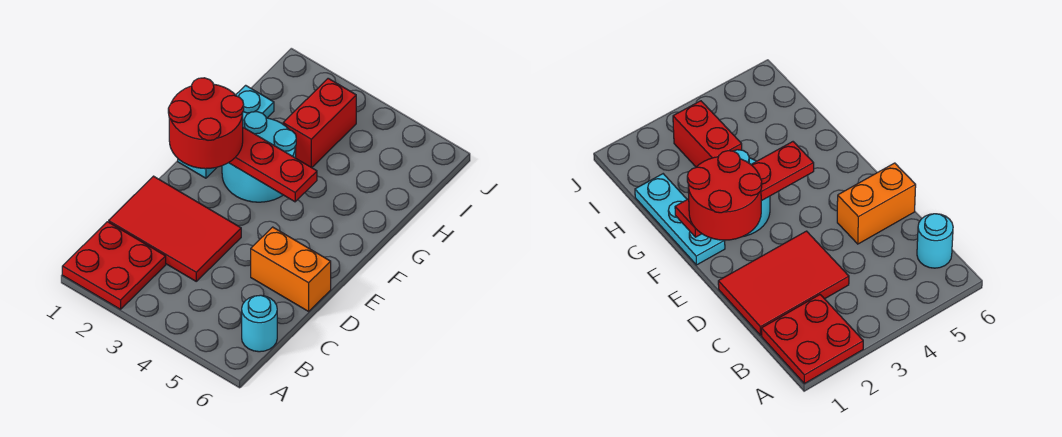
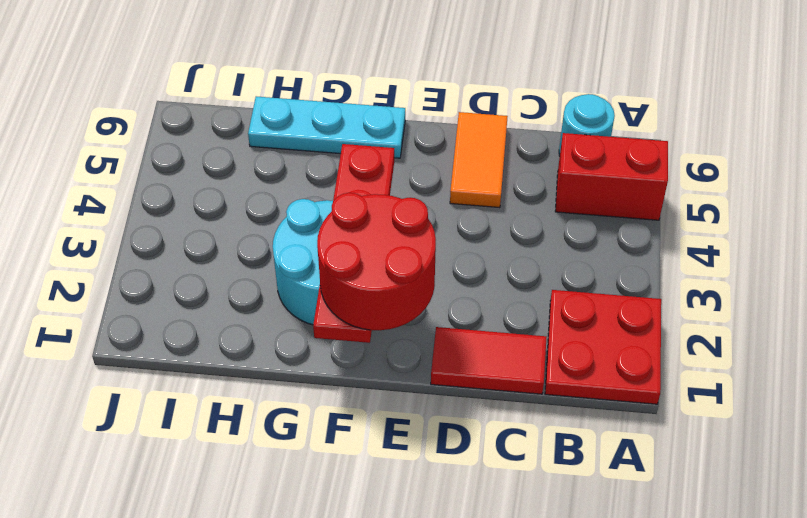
red 2x3 tile [109,176,241,281] -> red 1x2 tile [431,327,547,394]
orange 1x2 brick [251,227,331,311] -> orange 1x2 tile [450,112,508,208]
cyan 1x3 plate [178,85,274,178] -> cyan 1x3 plate moved to [248,96,405,158]
red 1x2 brick [283,78,356,168] -> red 1x2 brick moved to [555,133,668,220]

